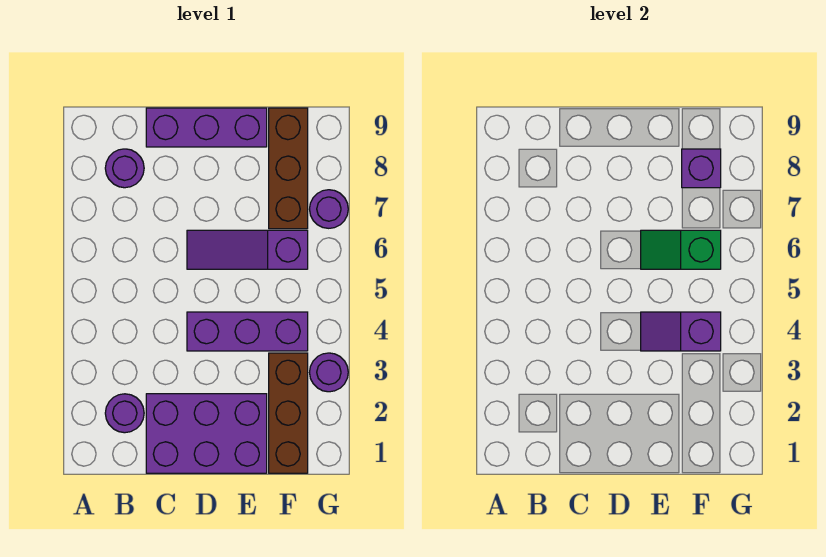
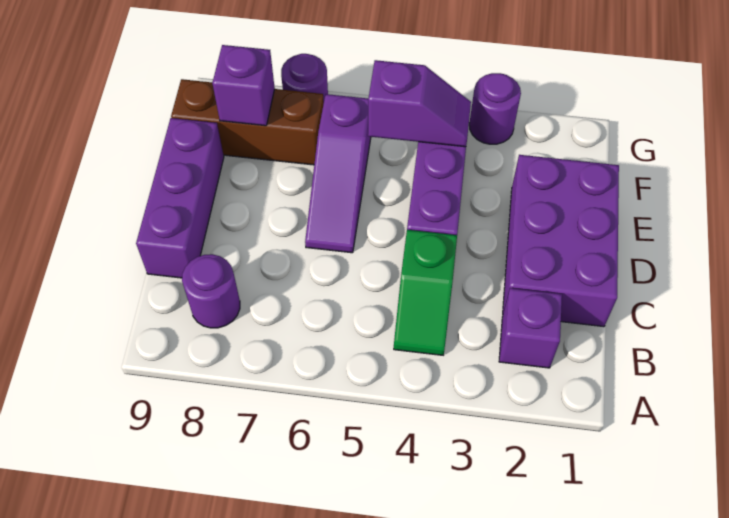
purple 1x1 round brick [105,394,144,433] -> purple 1x1 brick [499,288,562,368]
purple 1x2 slope [641,312,721,351] -> purple 1x2 slope turned to [368,60,471,147]
green 1x2 slope [641,230,721,269] -> green 1x2 slope moved to [394,230,457,355]
brown 1x3 brick [269,353,308,473] -> none

